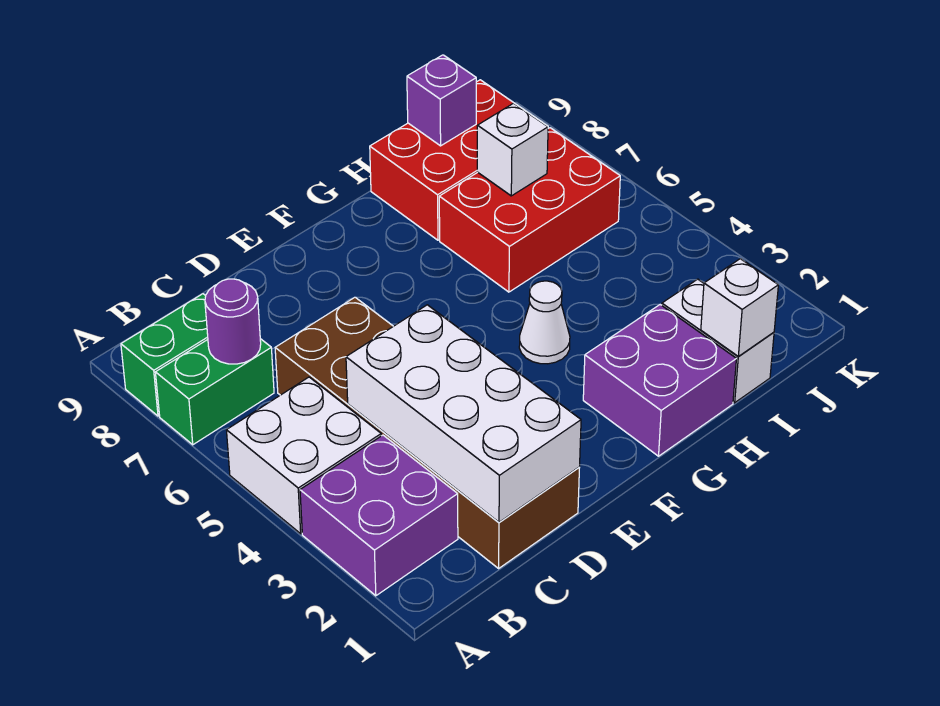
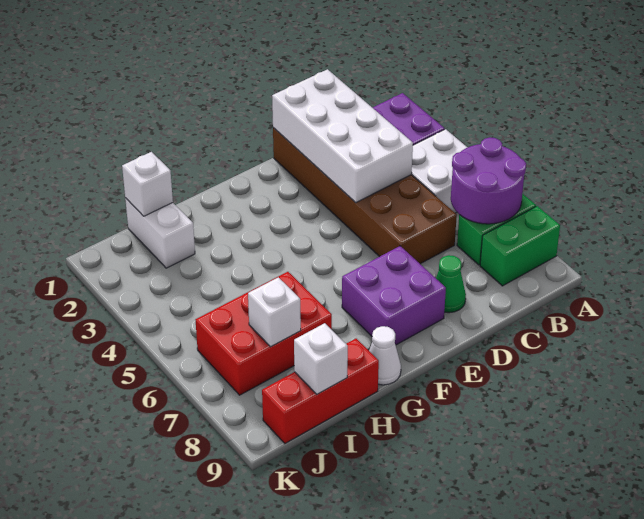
purple 1x1 round brick [205,279,261,364] -> purple 2x2 round brick [451,137,526,224]
none -> green 1x1 cone [436,255,466,313]
purple 2x2 brick [583,305,736,456] -> purple 2x2 brick moved to [342,246,446,345]
white 1x1 cone [519,281,570,364] -> white 1x1 cone moved to [369,326,401,385]
red 2x3 brick [370,80,547,240] -> red 1x3 brick [262,339,379,443]
purple 1x1 brick [407,55,476,146] -> white 1x1 brick [294,323,348,394]

